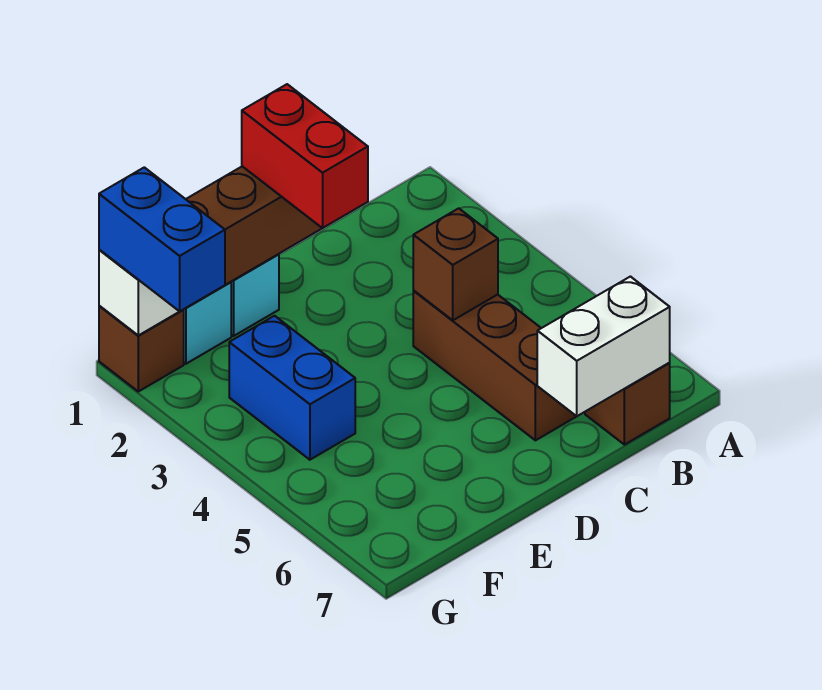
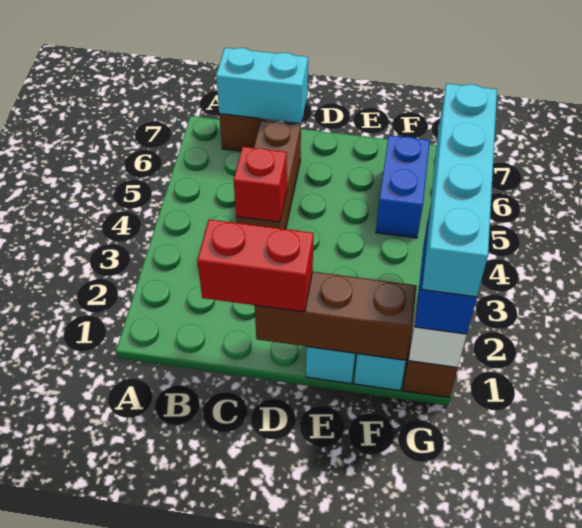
white 1x2 brick [537,277,670,416] -> cyan 1x2 brick [216,48,308,123]
brown 1x1 brick [413,208,498,320] -> red 1x1 brick [234,147,287,222]
red 1x2 brick [242,84,368,228] -> red 1x2 brick turned to [197,219,314,312]
blue 1x2 brick [229,316,355,460] -> blue 1x2 brick moved to [376,135,430,238]
none -> cyan 1x4 brick [422,83,497,297]

